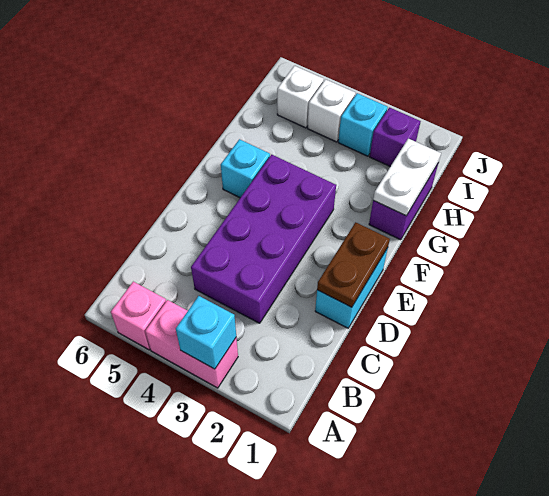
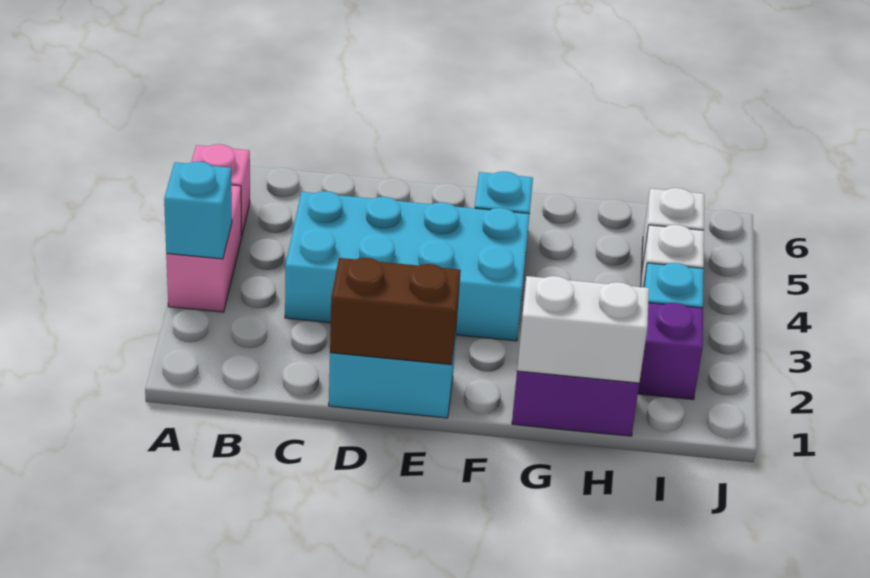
purple 2x4 brick [191,155,336,323] -> cyan 2x4 brick [285,191,530,341]
brown 1x2 plate [317,222,390,307] -> brown 1x2 brick [330,258,461,365]
white 1x2 plate [373,139,441,216] -> white 1x2 brick [517,276,649,383]

